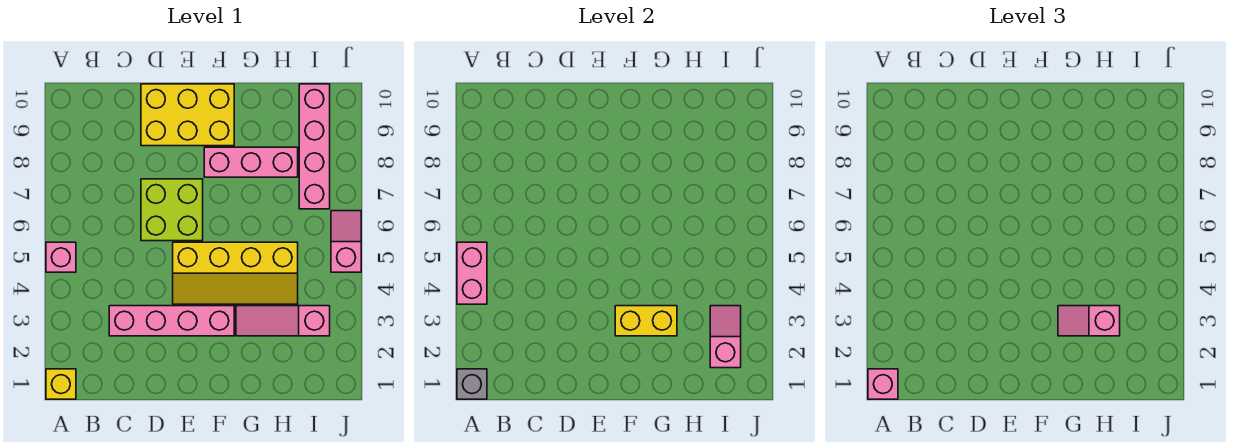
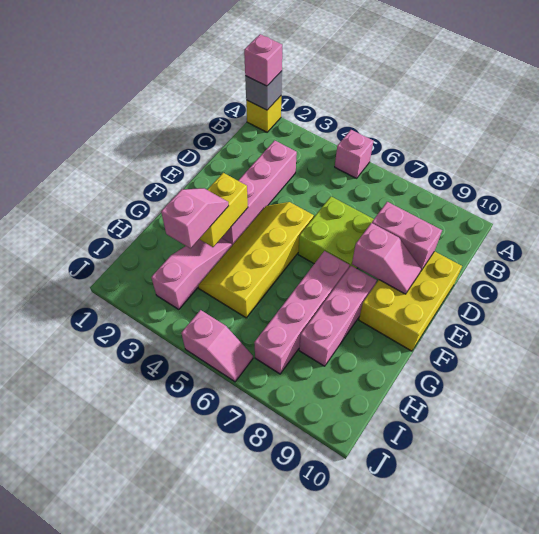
pink 1x2 brick [457,242,487,304] -> pink 1x2 brick moved to [372,202,442,271]
pink 1x2 slope [710,306,741,368] -> pink 1x2 slope moved to [352,223,421,294]
pink 1x4 brick [299,84,330,209] -> pink 1x4 brick turned to [254,251,349,374]

